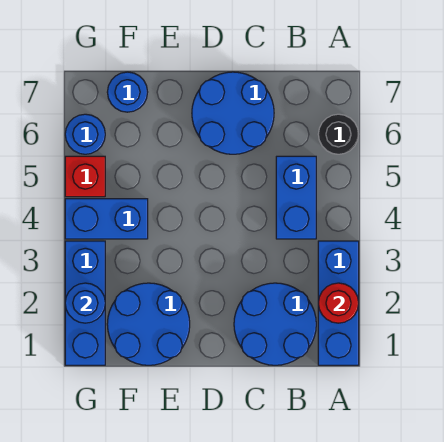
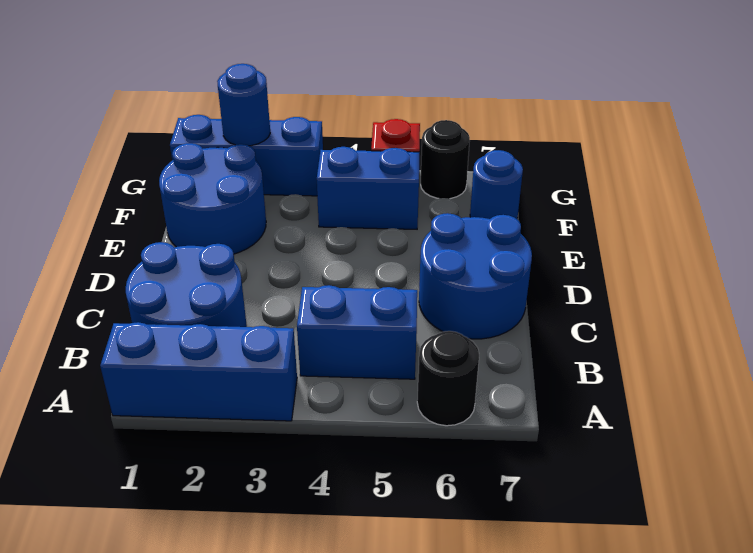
red 1x1 round brick [318,283,359,323] -> none
blue 1x2 brick [65,199,148,239] -> blue 1x2 brick turned to [317,147,419,229]
blue 1x1 round brick [65,114,105,154] -> black 1x1 round brick [421,120,470,199]

